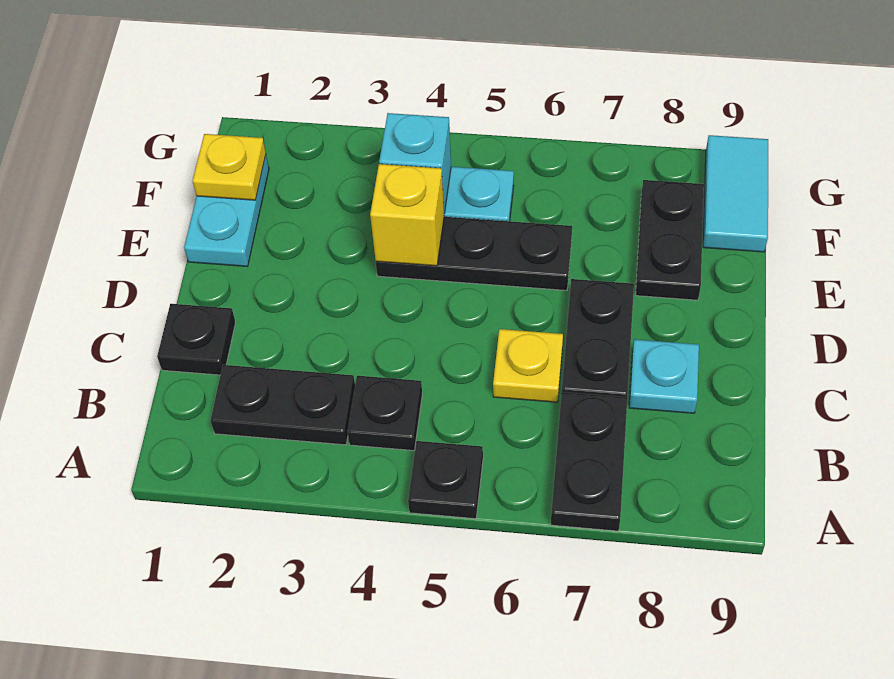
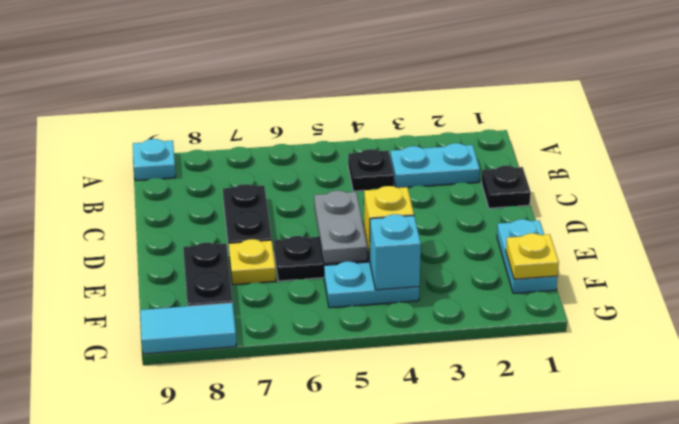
black 1x1 plate [408,441,483,519] -> none
black 1x2 plate [551,392,627,531] -> none
black 1x2 plate [211,365,355,445] -> cyan 1x2 plate [390,143,480,188]
yellow 1x1 plate [493,329,563,402] -> yellow 1x1 plate moved to [229,239,276,285]
cyan 1x1 plate [629,339,699,413] -> cyan 1x1 plate moved to [133,139,176,181]
none -> grey 1x2 plate [314,191,367,264]
cyan 1x2 tile [703,135,768,252] -> cyan 1x2 tile turned to [140,303,236,354]

